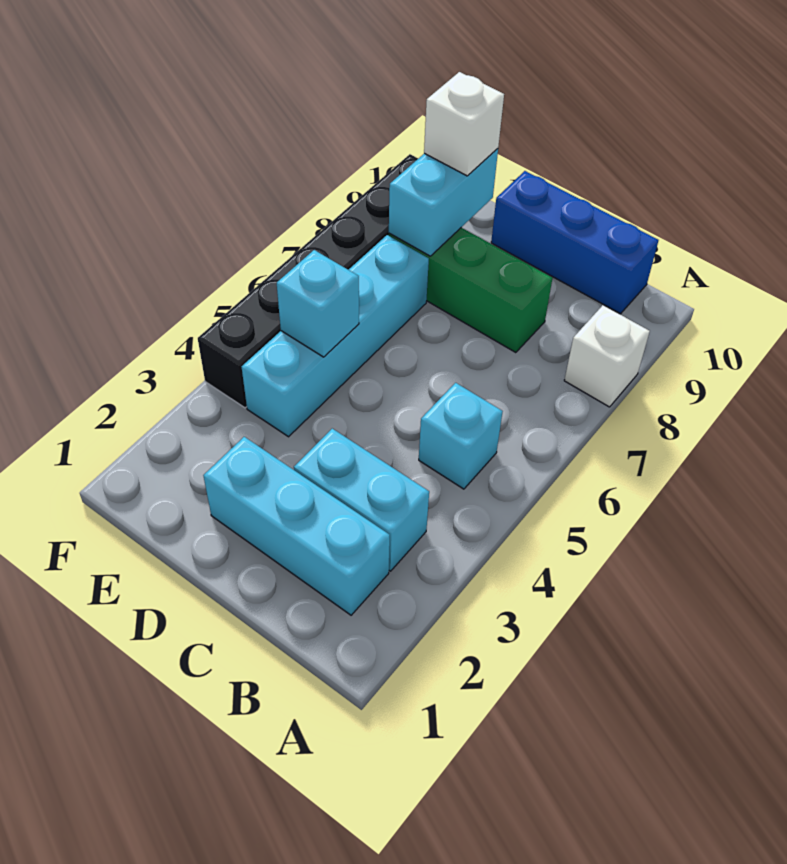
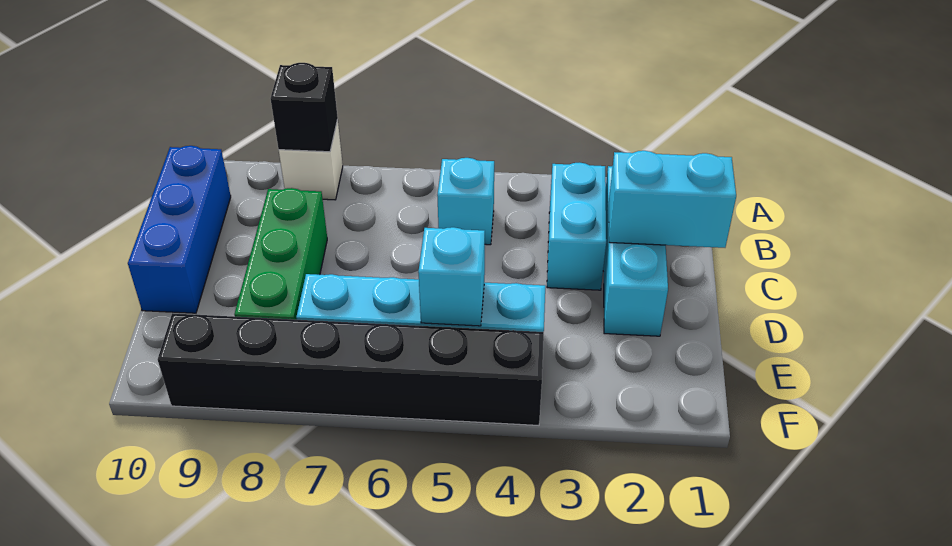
none -> black 1x1 brick [270,63,338,152]
cyan 1x2 brick [389,149,498,256] -> cyan 1x2 brick moved to [609,151,736,248]
white 1x1 brick [424,72,504,176] -> none

